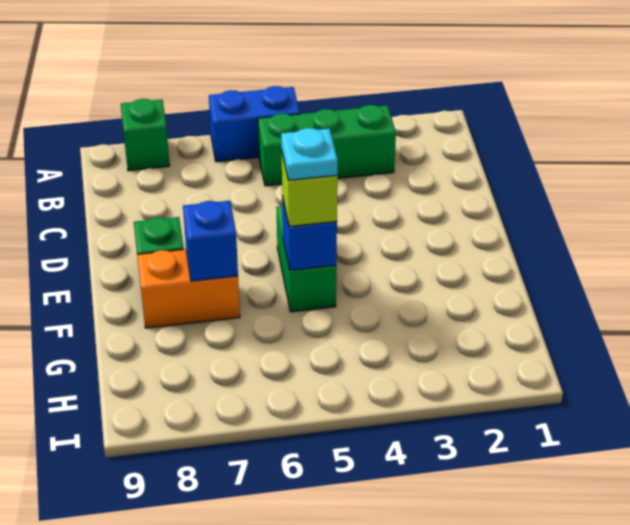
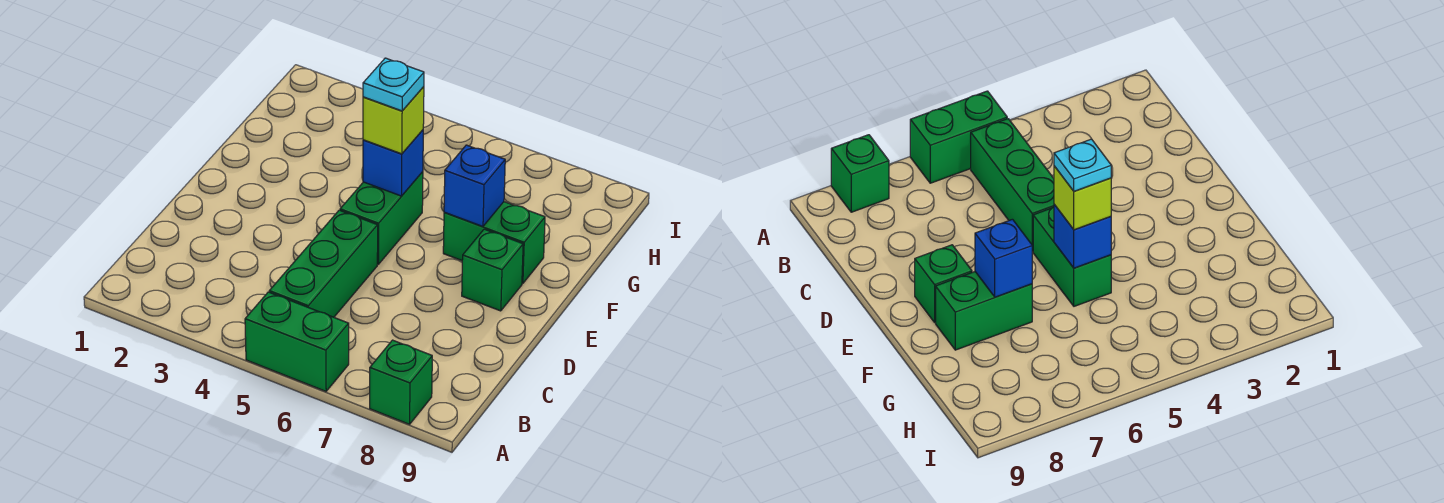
blue 1x2 brick [209,86,300,162] -> green 1x2 brick [245,292,349,391]
green 1x3 brick [258,105,396,186] -> green 1x3 brick turned to [269,210,378,317]
orange 1x2 brick [137,249,240,328] -> green 1x2 brick [443,202,545,284]

